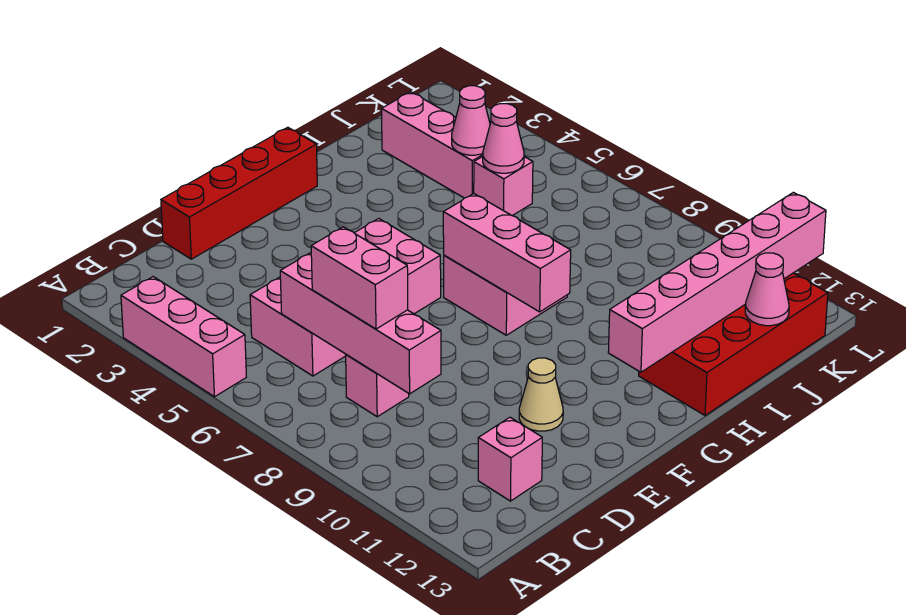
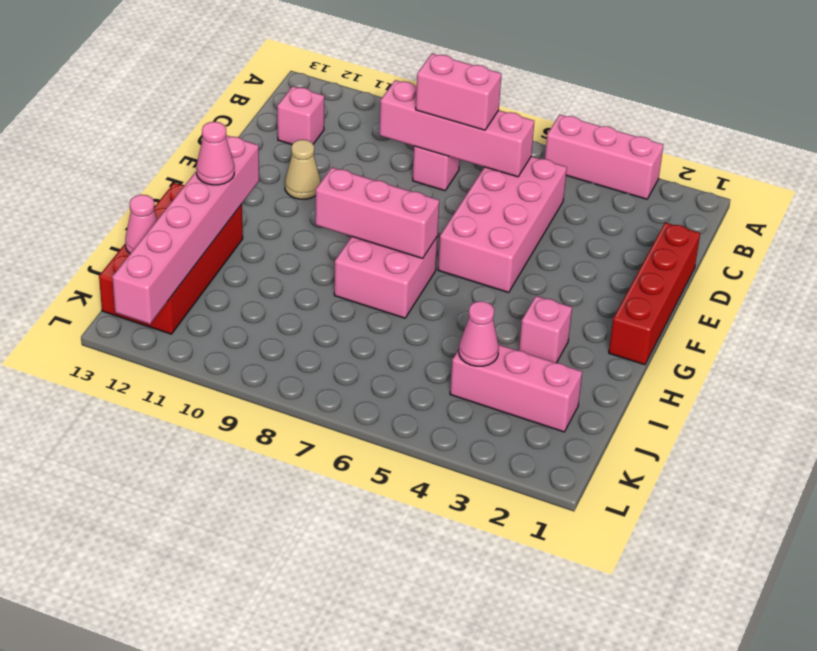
pink 1x1 brick [474,157,533,216] -> pink 1x1 brick moved to [519,296,572,363]
pink 1x1 cone [483,104,524,173] -> pink 1x1 cone moved to [196,122,234,185]

